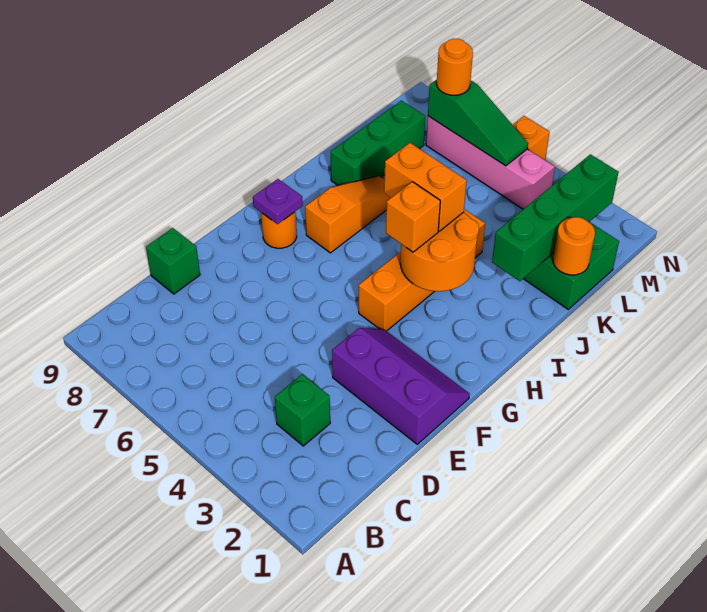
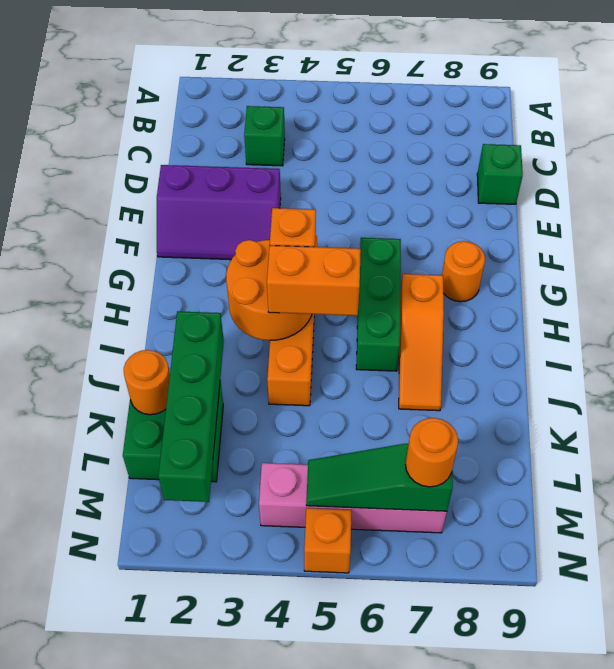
purple 1x1 plate [253,179,303,224] -> none
green 1x3 brick [331,101,425,186] -> green 1x3 brick moved to [356,238,401,371]

